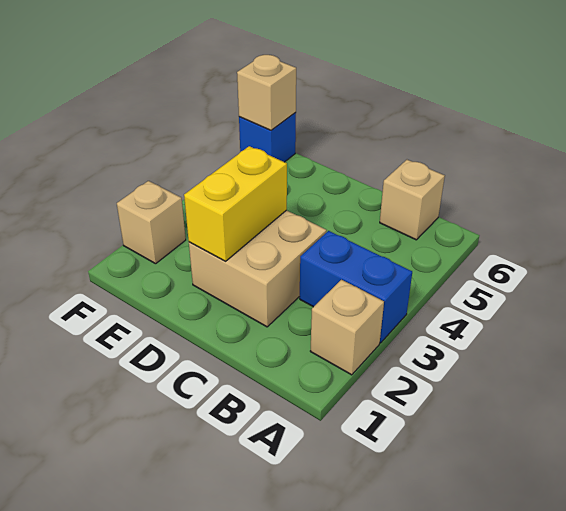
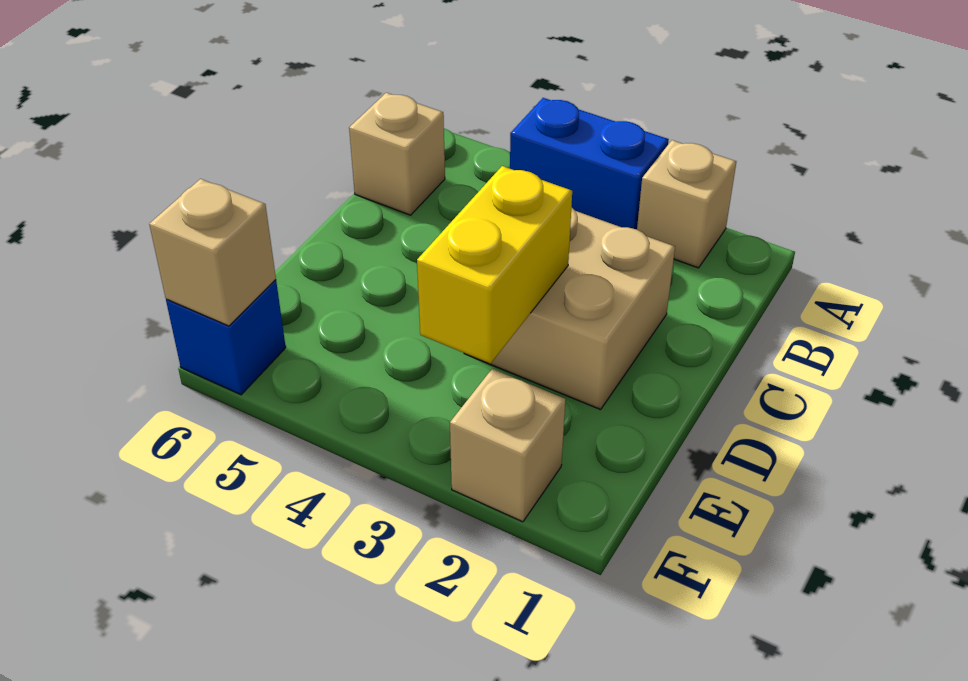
blue 1x2 brick [300,231,412,343] -> blue 1x2 brick turned to [510,98,669,229]
yellow 1x2 brick [184,146,287,261] -> yellow 1x2 brick turned to [417,166,572,364]

